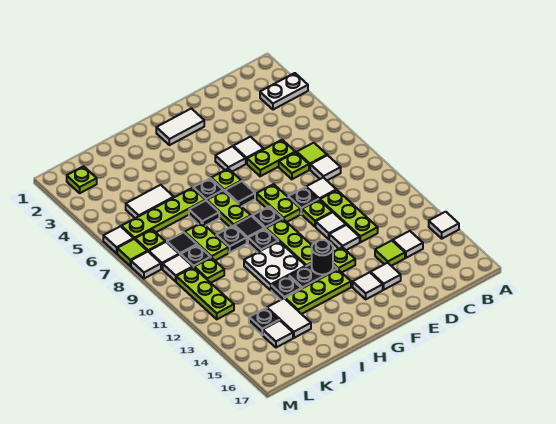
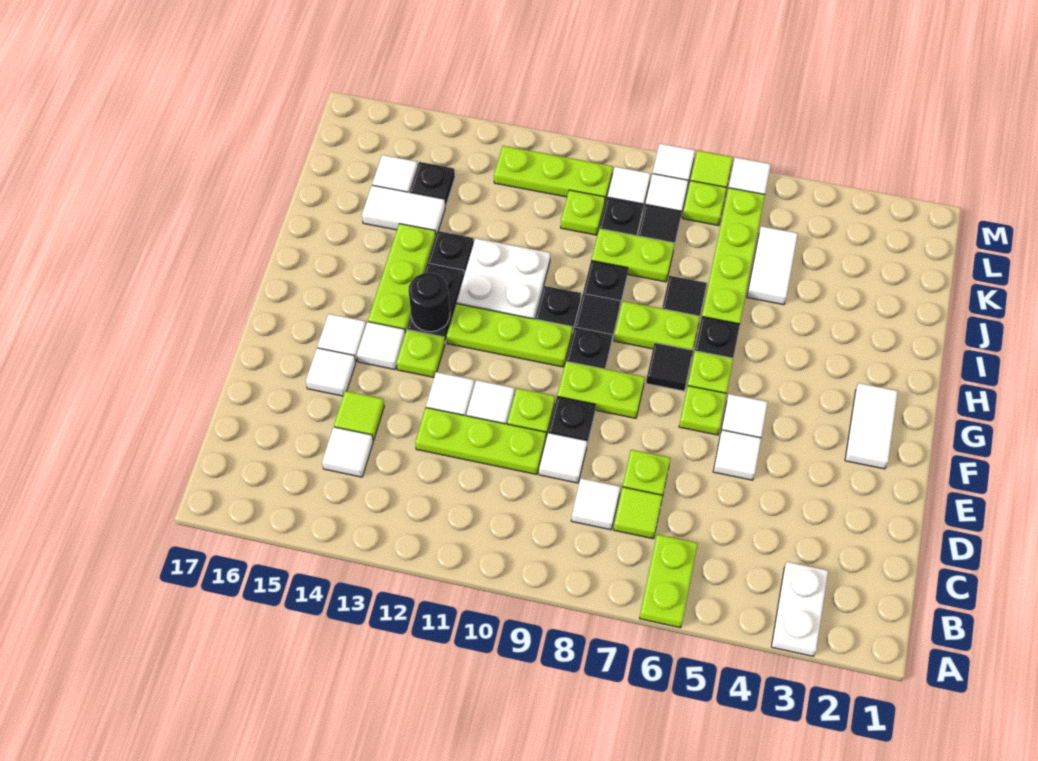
white 1x1 tile [429,212,459,239] -> white 1x1 tile moved to [357,322,405,369]
lime 1x2 plate [247,140,295,176] -> lime 1x2 plate moved to [640,534,698,628]
lime 1x1 plate [67,166,97,193] -> lime 1x1 plate moved to [679,386,726,435]

